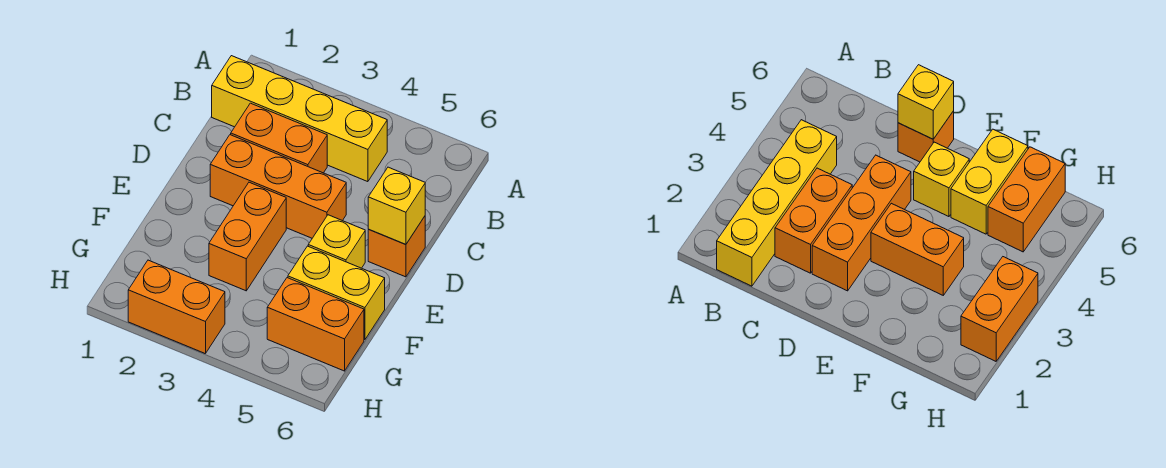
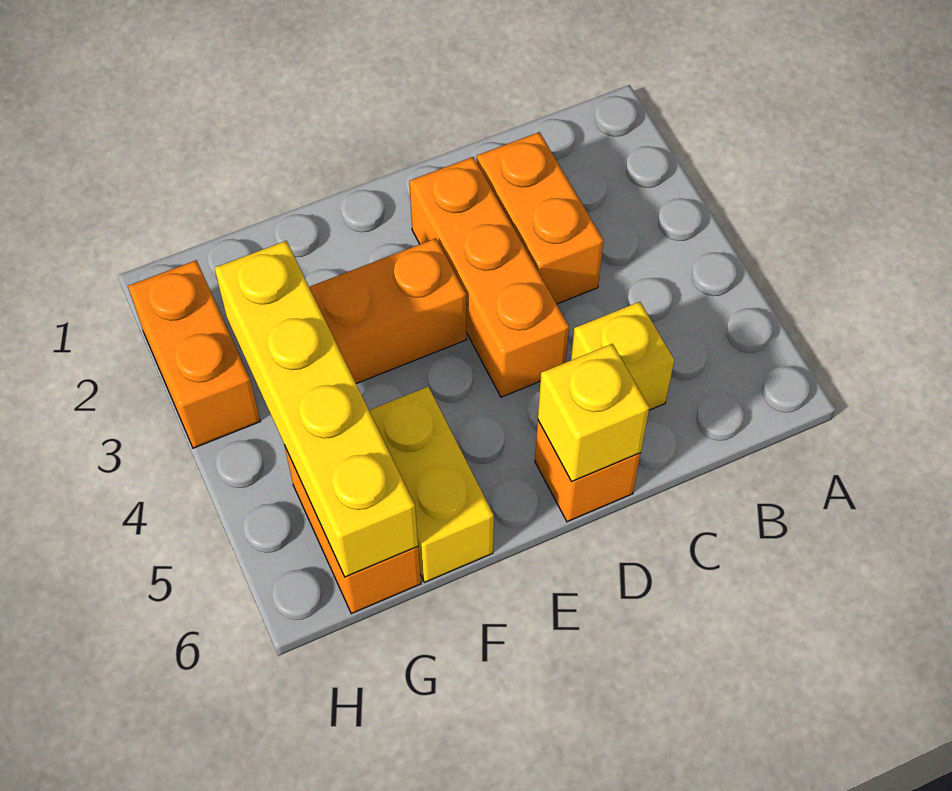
yellow 1x4 brick [212,56,387,182] -> yellow 1x4 brick moved to [214,241,418,577]
yellow 1x1 brick [308,215,365,268] -> yellow 1x1 brick moved to [571,302,674,410]

